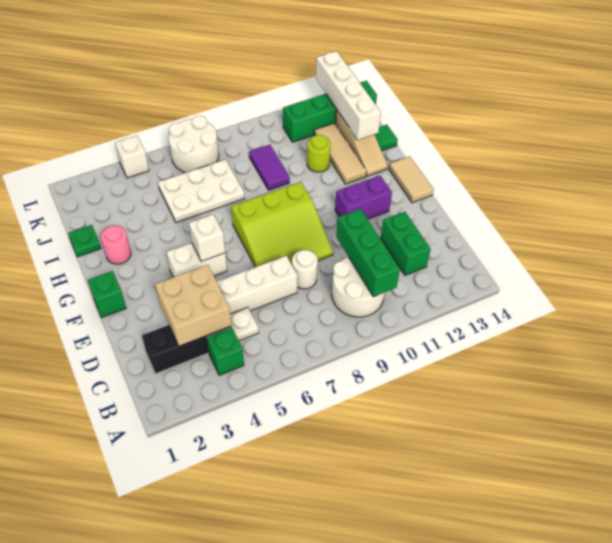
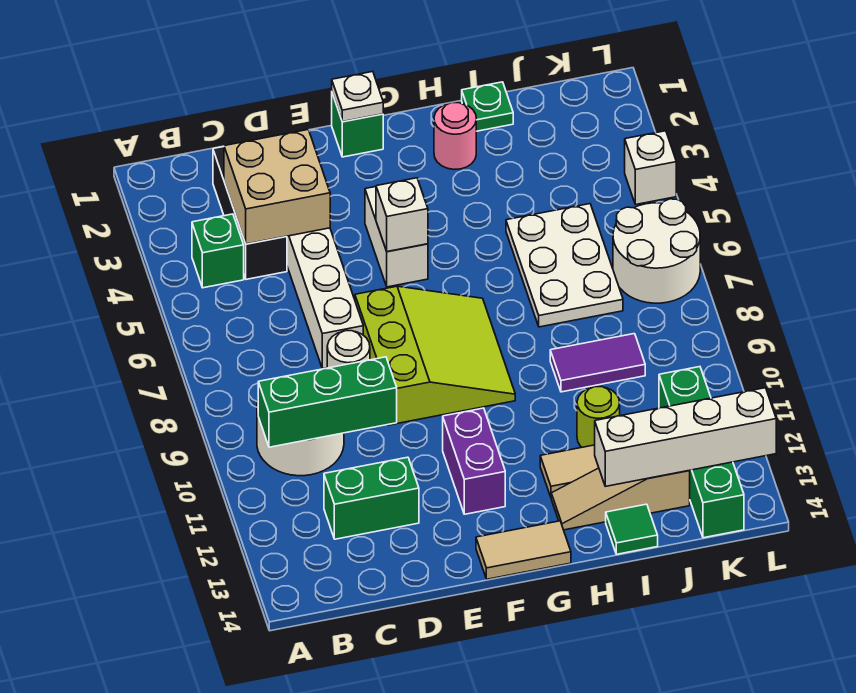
white 1x1 plate [230,307,259,341] -> white 1x1 plate moved to [332,72,383,122]
lime 3x3 slope [231,182,333,267] -> lime 3x3 slope turned to [355,286,515,425]

